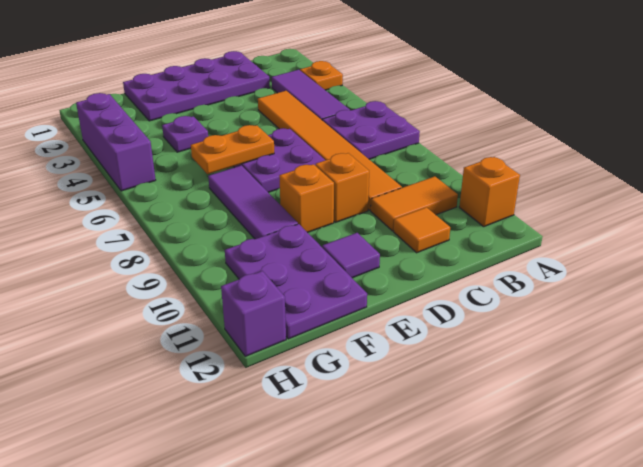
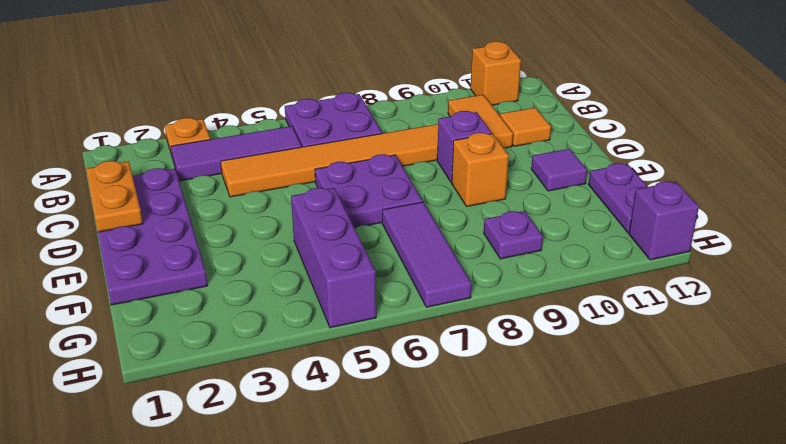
orange 1x1 brick [315,153,369,222] -> purple 1x1 brick [437,111,492,183]
orange 1x2 plate [191,125,274,174] -> orange 1x2 plate moved to [86,161,143,232]
purple 1x1 plate [162,116,208,152] -> purple 1x1 plate moved to [484,211,543,259]
purple 1x3 tile [208,165,298,239] -> purple 1x3 tile turned to [382,202,472,307]
purple 2x3 plate [225,224,367,339] -> purple 1x2 plate [588,163,648,233]
purple 1x3 brick [76,93,156,191] -> purple 1x3 brick turned to [291,188,376,328]

